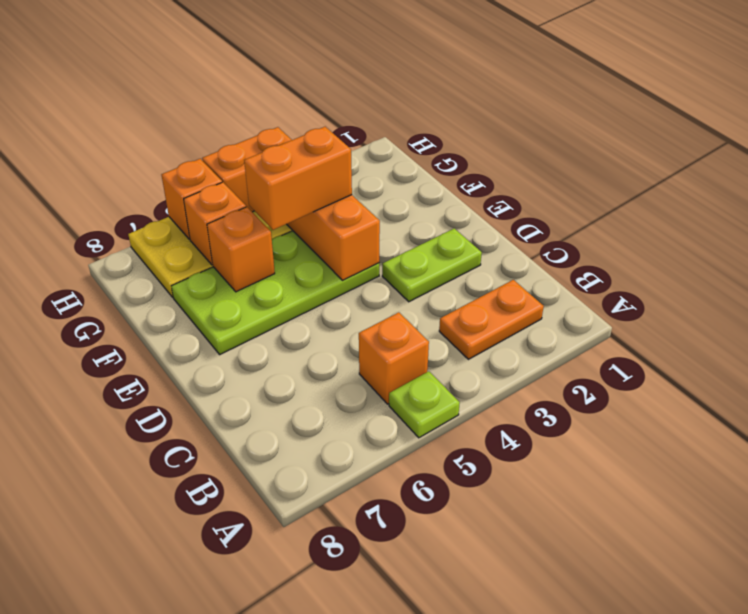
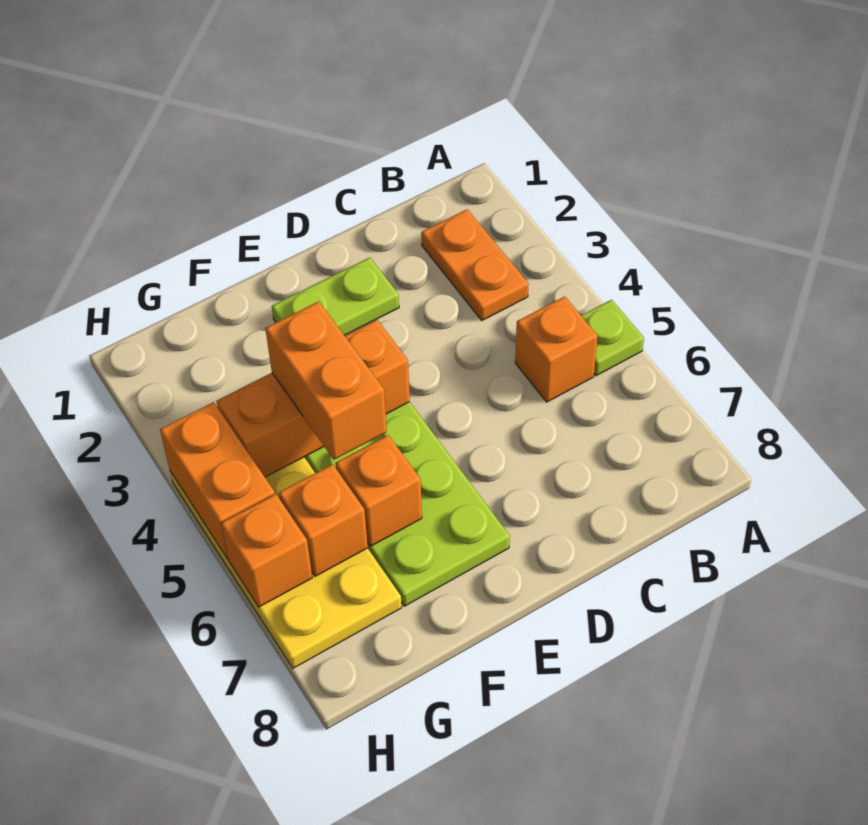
lime 1x2 plate [382,228,482,302] -> lime 1x2 plate turned to [272,257,399,335]

